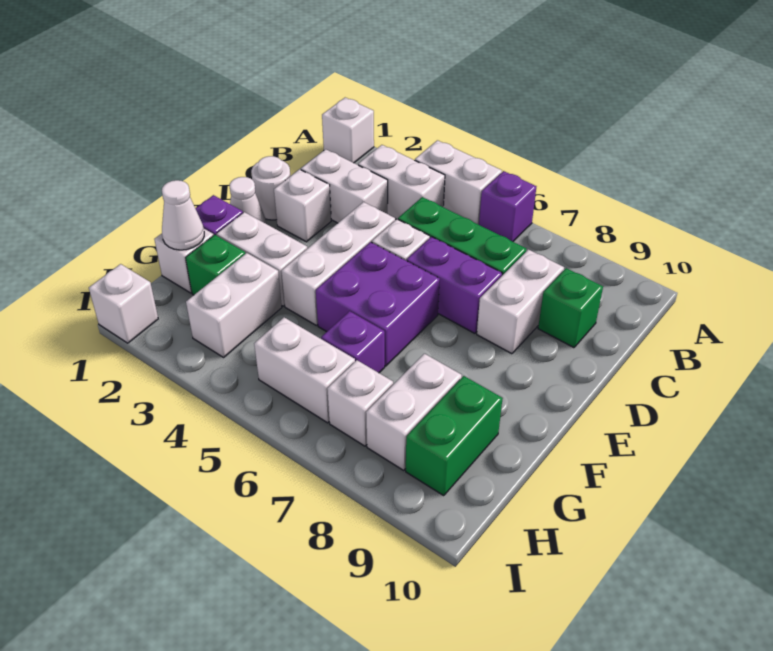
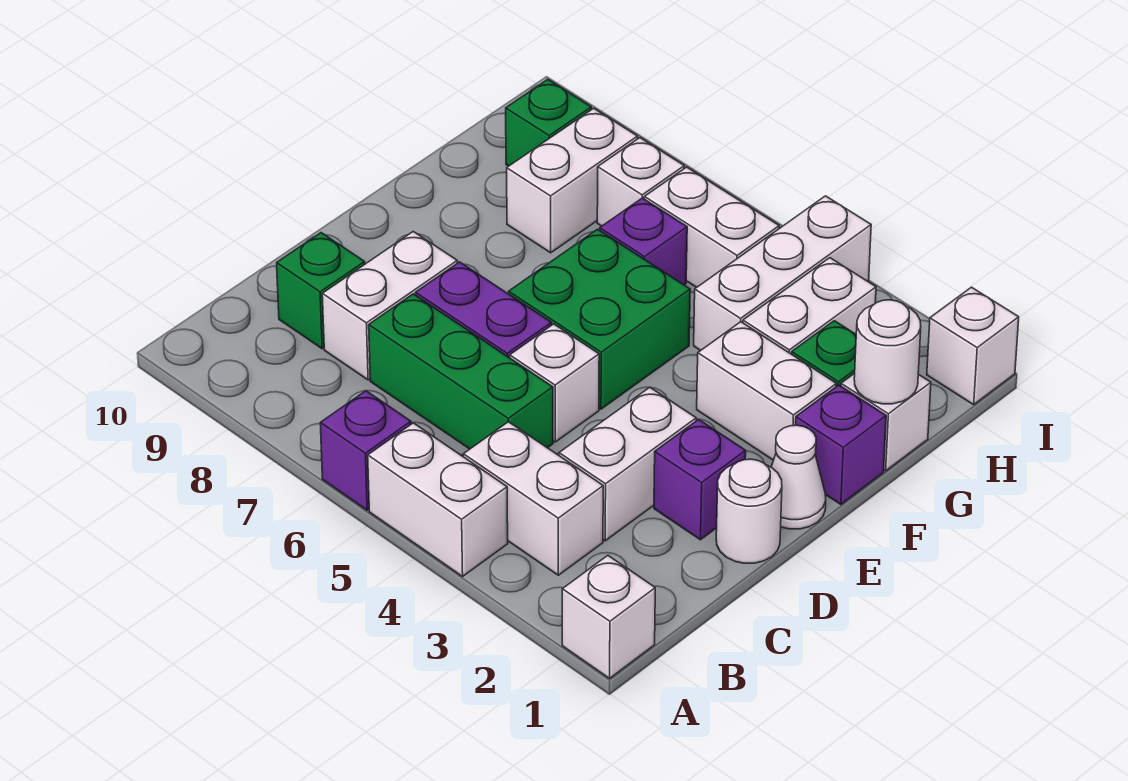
white 1x2 brick [301,149,388,223] -> white 1x2 brick turned to [559,387,696,541]
white 1x1 brick [274,169,331,242] -> purple 1x1 brick [654,420,746,540]
white 1x3 brick [281,202,395,325] -> white 1x3 brick moved to [694,196,871,350]
purple 2x2 brick [316,242,440,366] -> green 2x2 brick [509,229,690,409]
white 1x1 cone [162,180,204,250] -> white 1x1 round brick [854,300,921,404]
green 1x2 brick [406,376,503,495] -> green 1x1 brick [506,80,591,166]

